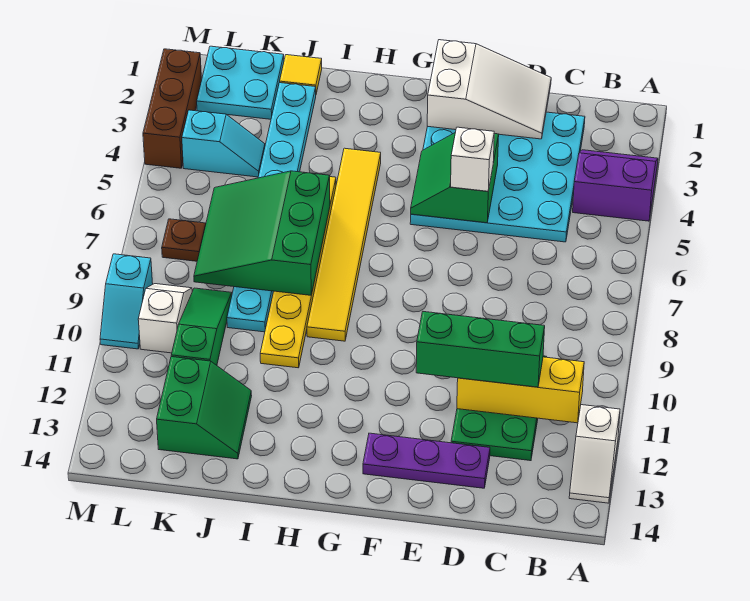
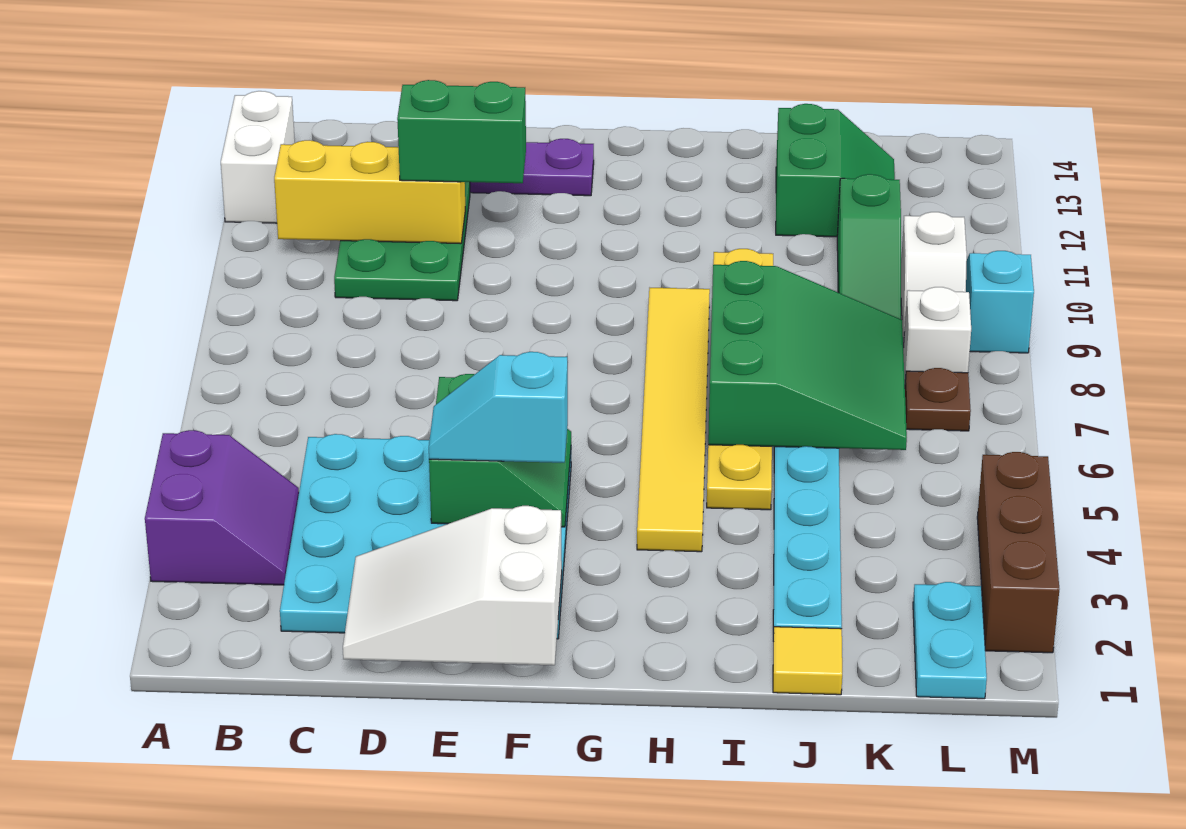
purple 2x2 slope [573,150,658,221] -> purple 2x2 slope turned to [145,430,299,585]
white 1x2 slope [569,405,620,503] -> white 1x2 brick [221,91,295,223]
green 1x3 brick [416,312,545,387] -> green 1x2 brick [397,80,526,183]
white 1x1 brick [451,127,494,191] -> white 1x1 brick moved to [903,287,971,380]
green 2x2 slope [157,357,252,459] -> green 2x2 slope turned to [776,104,895,237]
cyan 2x2 plate [197,46,284,119] -> cyan 1x2 plate [913,582,987,699]
cyan 1x2 slope [182,110,265,177] -> cyan 1x2 slope moved to [429,352,568,463]

